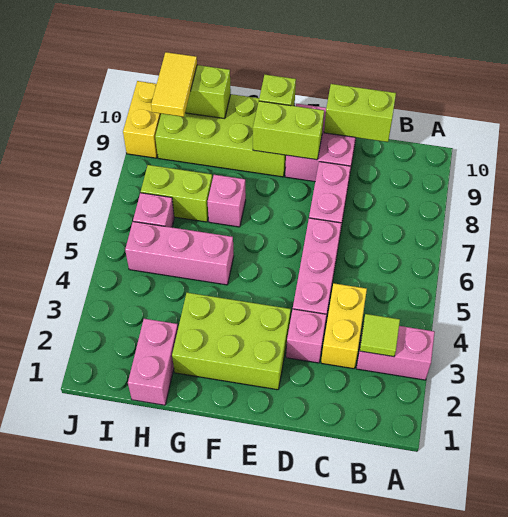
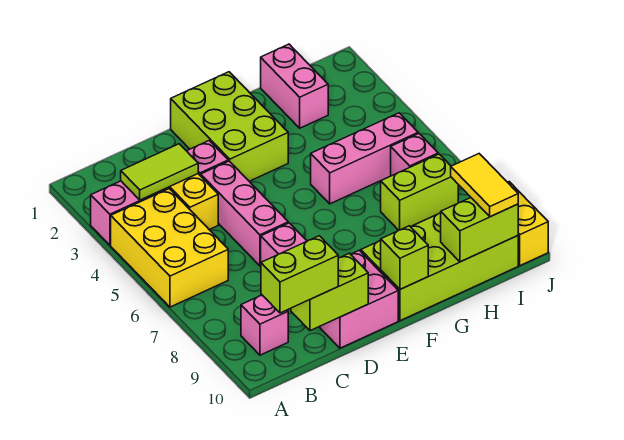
none -> yellow 2x3 brick [111,189,228,307]
lime 1x1 tile [360,314,400,357] -> lime 1x2 tile [121,144,198,200]
lime 2x3 brick [172,293,291,390] -> lime 2x3 brick turned to [171,72,288,181]
lime 1x2 brick [253,101,324,160] -> lime 1x2 brick moved to [261,236,338,313]
pink 1x1 brick [208,175,246,227] -> pink 1x1 brick moved to [241,295,288,355]

